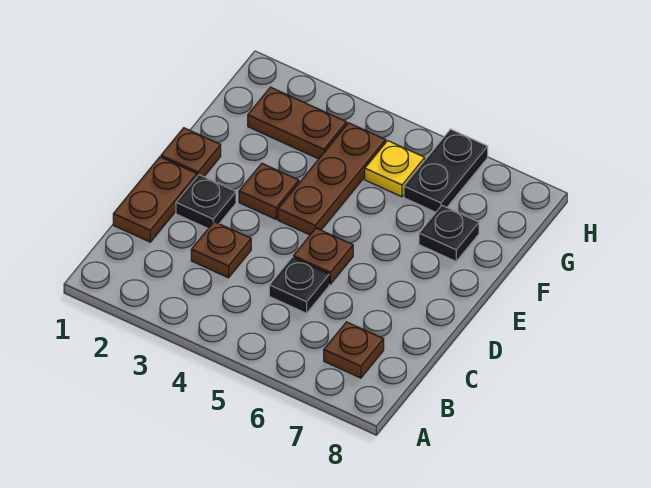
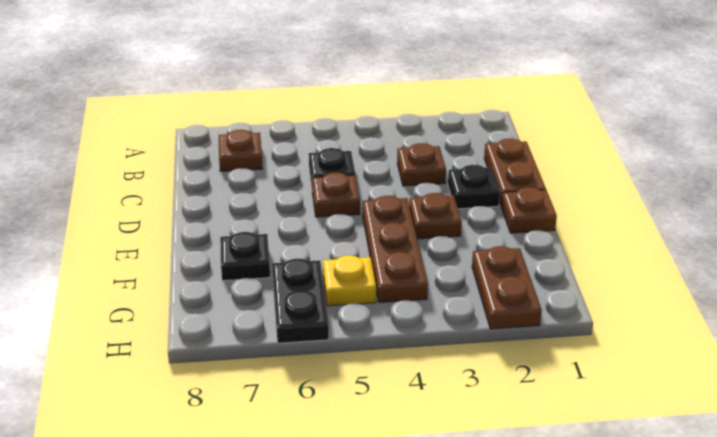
brown 1x2 plate [248,87,347,159] -> brown 1x2 plate turned to [472,246,542,329]

